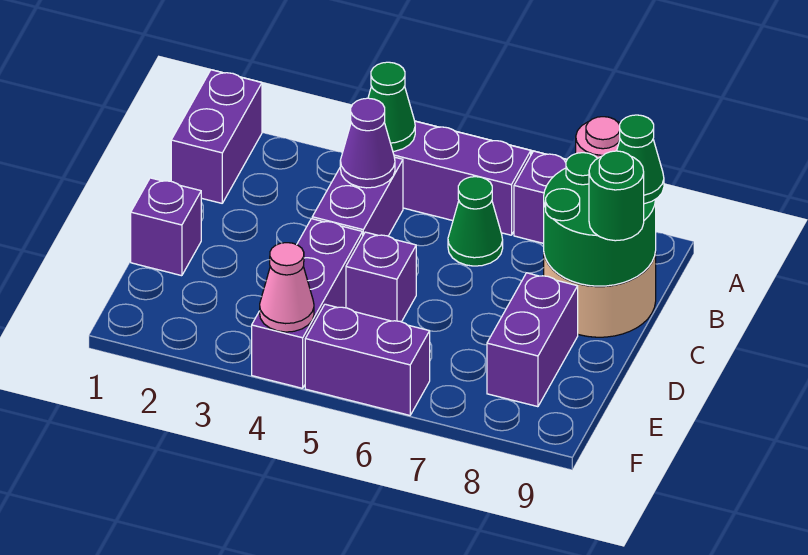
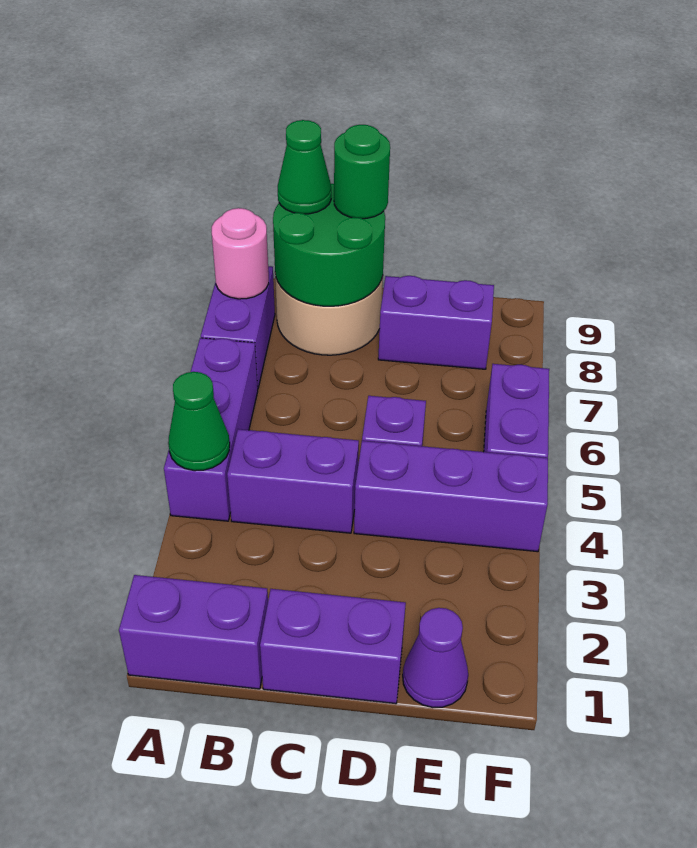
purple 1x1 cone [340,98,395,188] -> purple 1x1 cone moved to [403,608,468,707]
green 1x1 cone [448,177,503,266] -> none
purple 1x1 brick [131,178,201,276] -> purple 1x2 brick [260,589,406,704]
pink 1x1 cone [260,243,314,332] -> none

